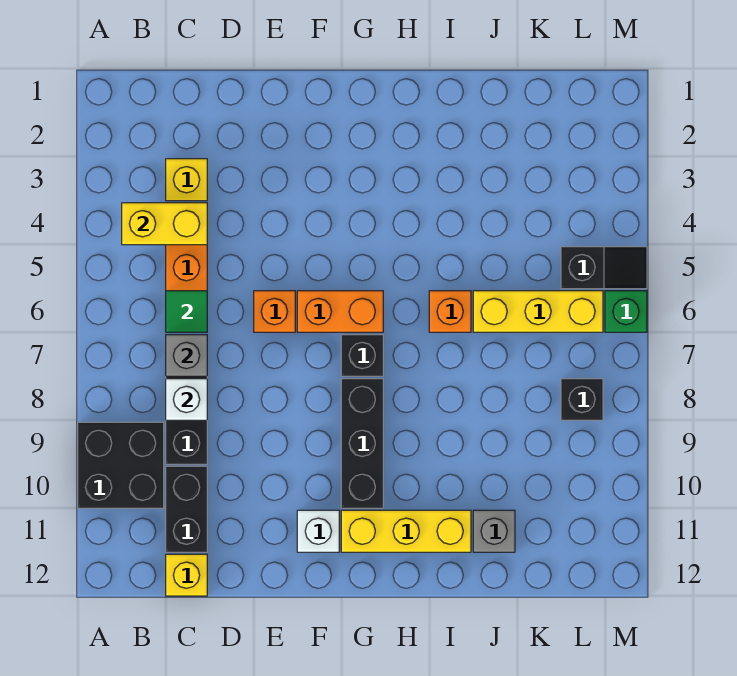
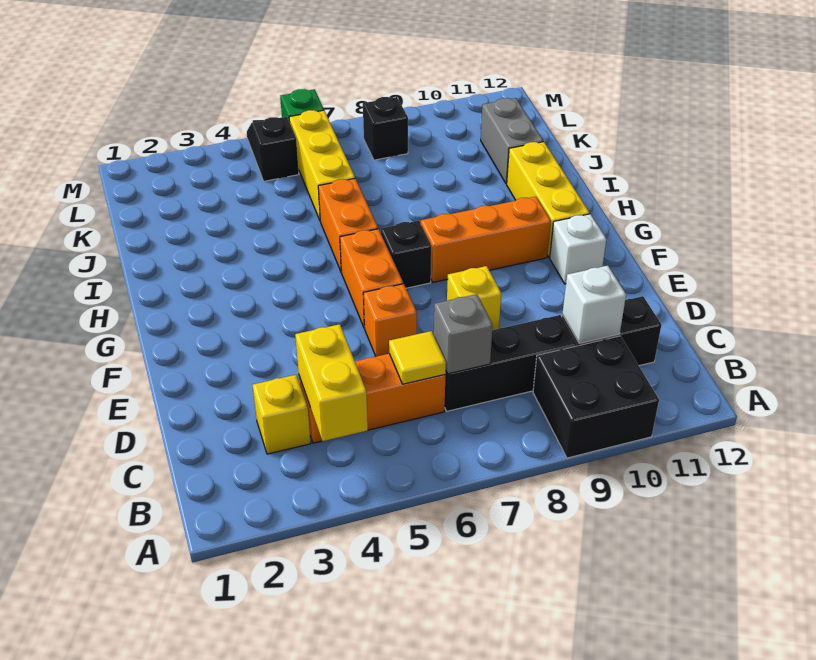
green 1x1 tile [166,291,207,332] -> yellow 1x1 tile [389,331,446,384]
white 1x1 brick [166,379,207,420] -> white 1x1 brick moved to [563,266,626,343]
yellow 1x1 brick [166,554,207,596] -> yellow 1x1 brick moved to [447,266,501,330]
black 1x3 brick [341,379,383,508] -> orange 1x3 brick [421,197,551,282]
orange 1x1 brick [429,291,471,332] -> orange 1x2 brick [318,179,378,273]
grey 1x1 brick [473,510,515,552] -> grey 1x2 brick [481,98,543,184]

